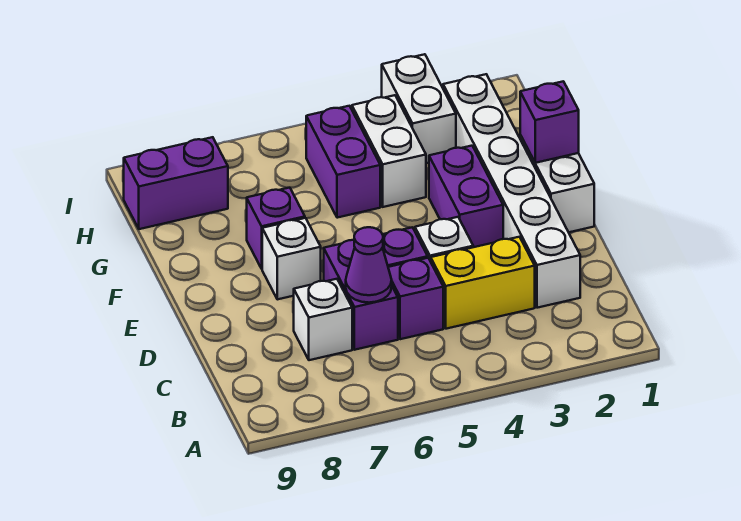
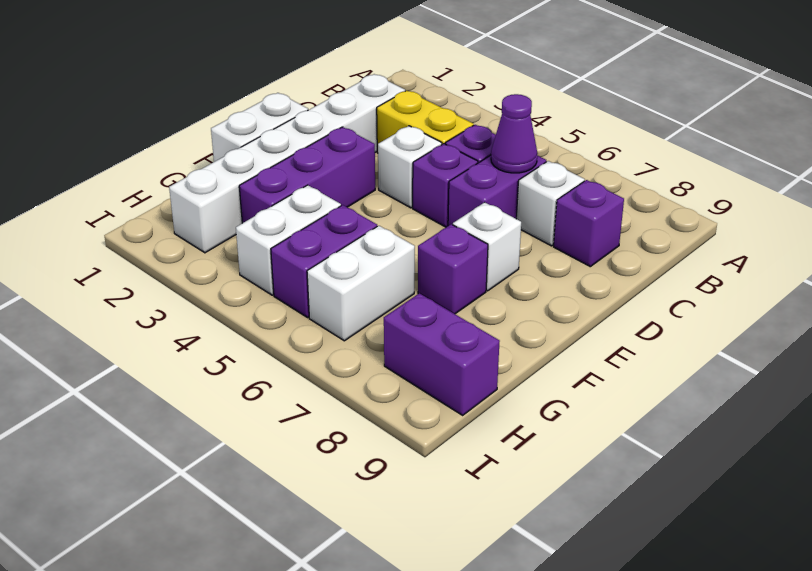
purple 1x2 brick [429,146,503,247] -> purple 1x3 brick [239,127,375,223]
purple 1x1 brick [520,81,579,163] -> purple 1x1 brick moved to [554,180,624,267]
white 1x2 brick [382,54,456,163] -> white 1x2 brick moved to [307,226,415,341]

